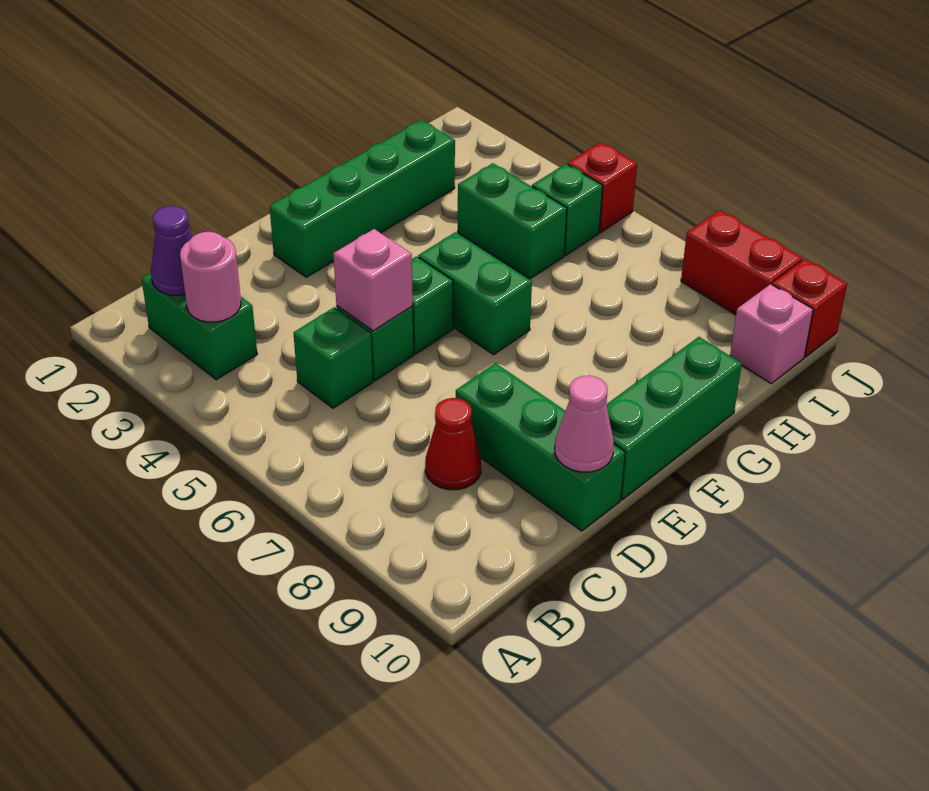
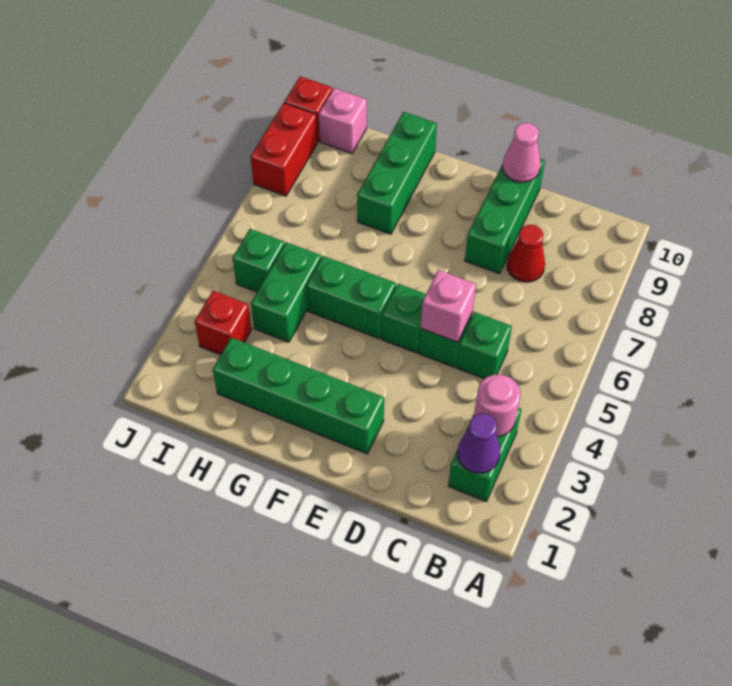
green 1x3 brick [606,337,742,499] -> green 1x3 brick turned to [357,112,437,234]
green 1x2 brick [418,232,532,355] -> green 1x2 brick turned to [306,256,396,339]
red 1x1 brick [568,142,637,232] -> red 1x1 brick moved to [195,291,252,355]

